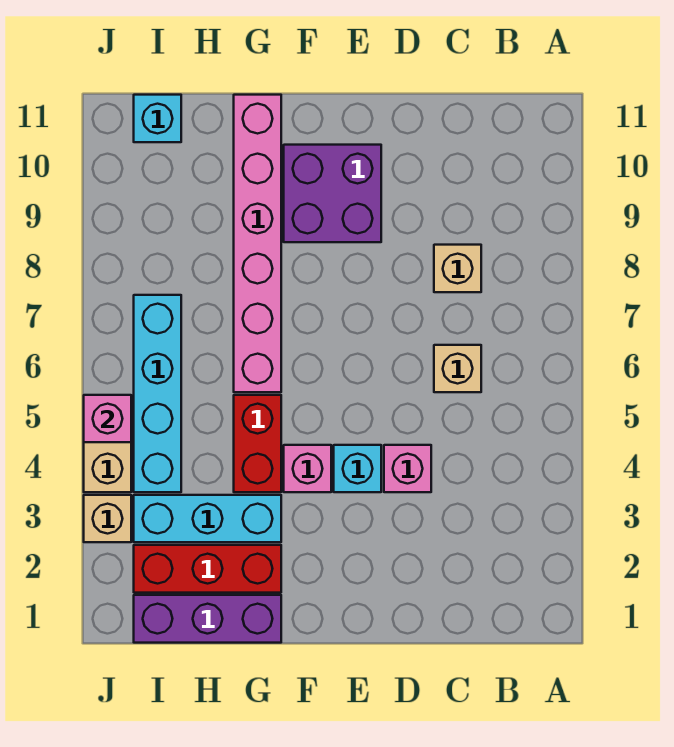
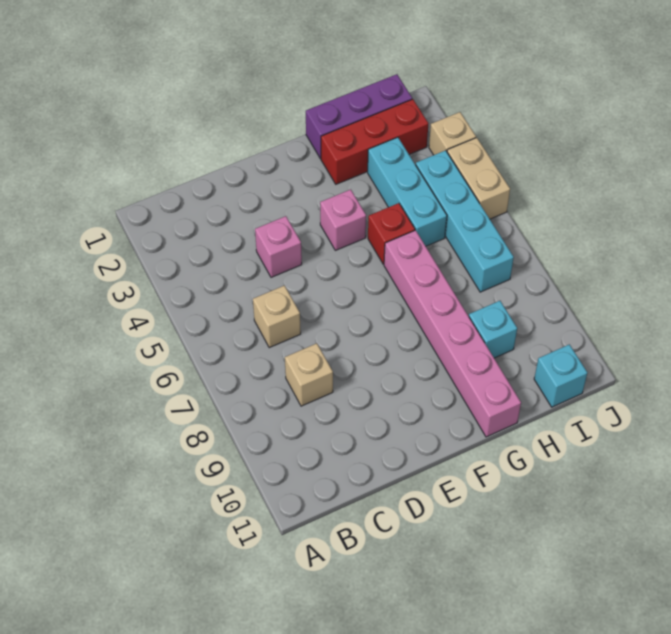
cyan 1x1 brick [334,445,381,492] -> cyan 1x1 brick moved to [469,301,517,358]
purple 2x2 brick [284,145,381,242] -> none
cyan 1x3 brick [134,495,281,542] -> cyan 1x3 brick turned to [368,137,447,246]
red 1x2 brick [234,395,281,492] -> red 1x1 brick [368,203,415,264]
pink 1x1 brick [84,395,131,442] -> none

